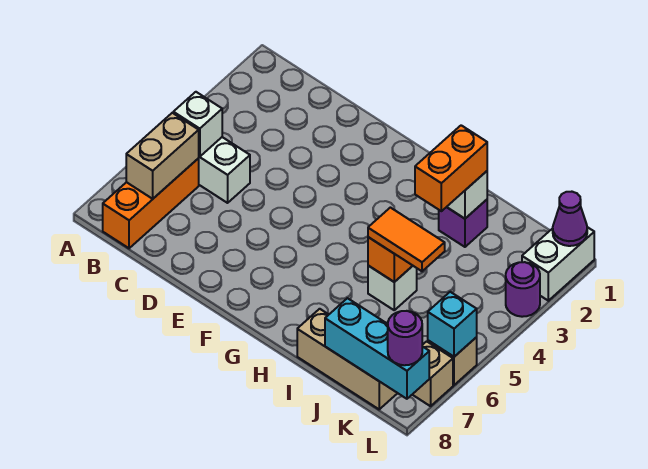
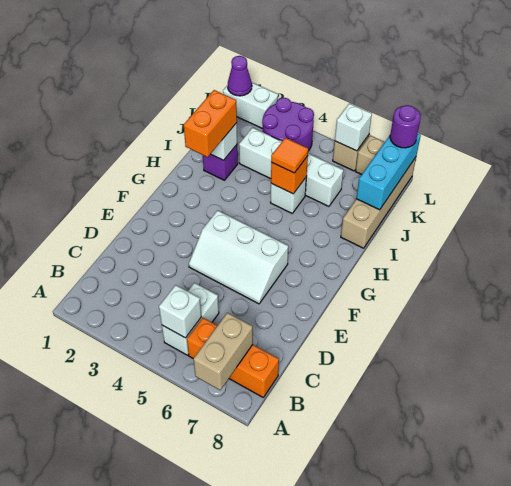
tan 1x2 brick [126,113,199,199] -> tan 1x2 brick turned to [193,313,253,390]
none -> white 2x3 slope [189,210,288,304]
orange 1x2 brick [415,125,487,211] -> orange 1x2 brick turned to [184,90,237,157]
orange 1x2 tile [368,208,445,271] -> orange 1x1 tile [271,138,308,173]
tan 1x3 brick [297,309,397,409] -> tan 1x4 brick [341,157,416,248]
none -> white 1x4 brick [239,128,343,206]
purple 1x1 round brick [506,262,540,317] -> purple 2x2 round brick [262,98,314,151]
cyan 1x1 brick [428,292,477,357] -> white 1x1 brick [335,103,372,151]

